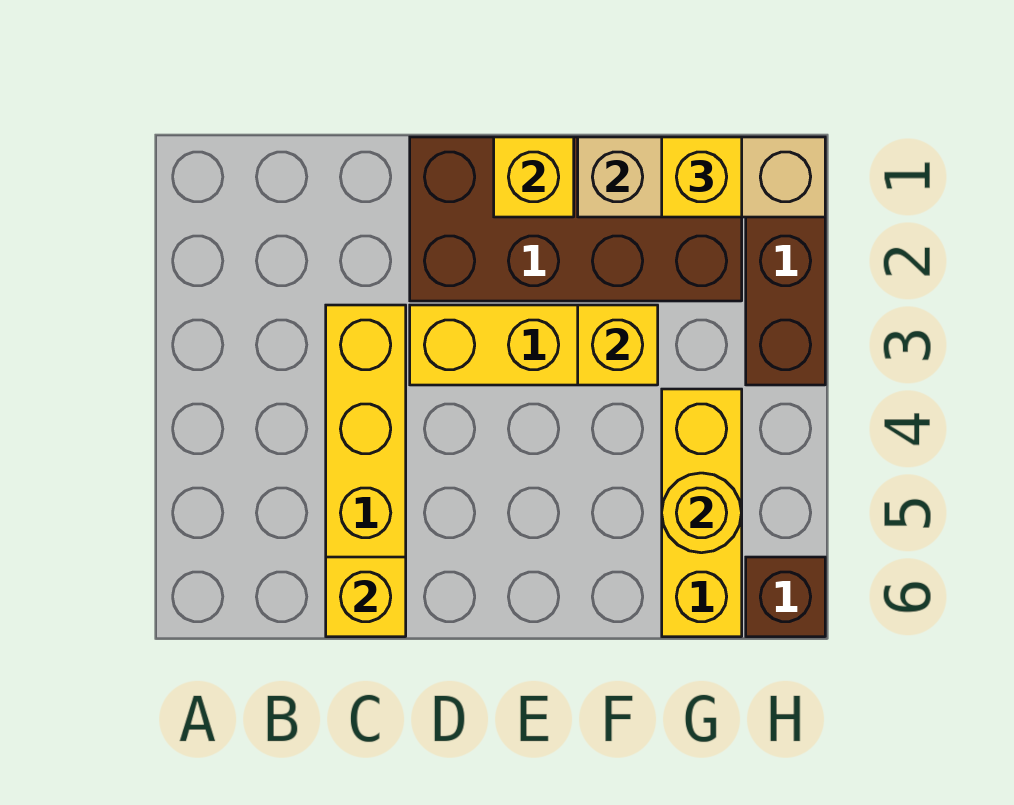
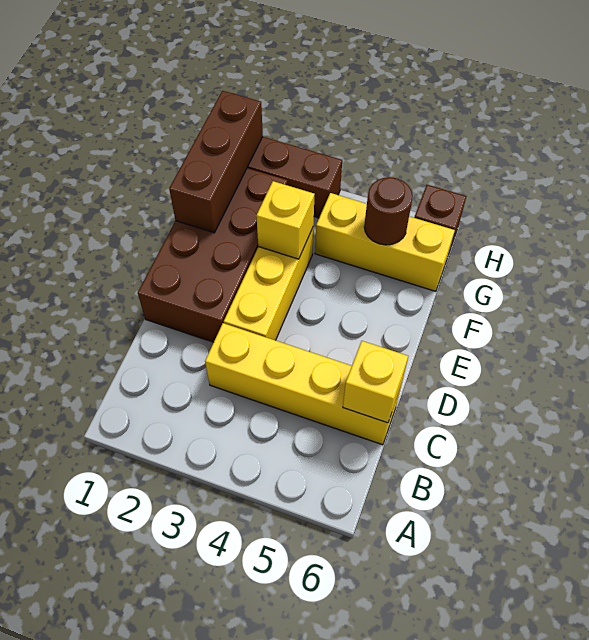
yellow 1x1 brick [494,137,574,217] -> none
tan 1x3 brick [578,137,825,217] -> brown 1x3 brick [169,91,263,233]
yellow 1x1 brick [662,137,742,217] -> none
yellow 1x1 round brick [662,473,742,553] -> brown 1x1 round brick [364,177,413,245]

